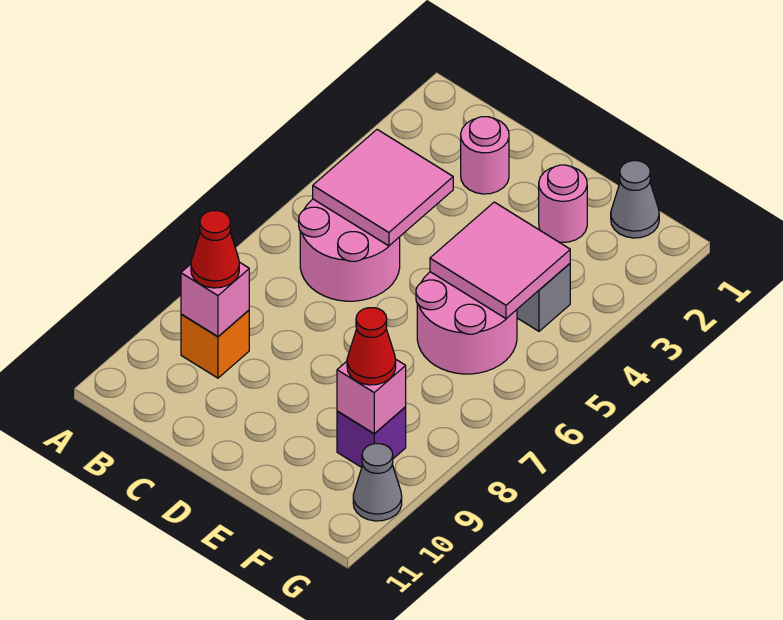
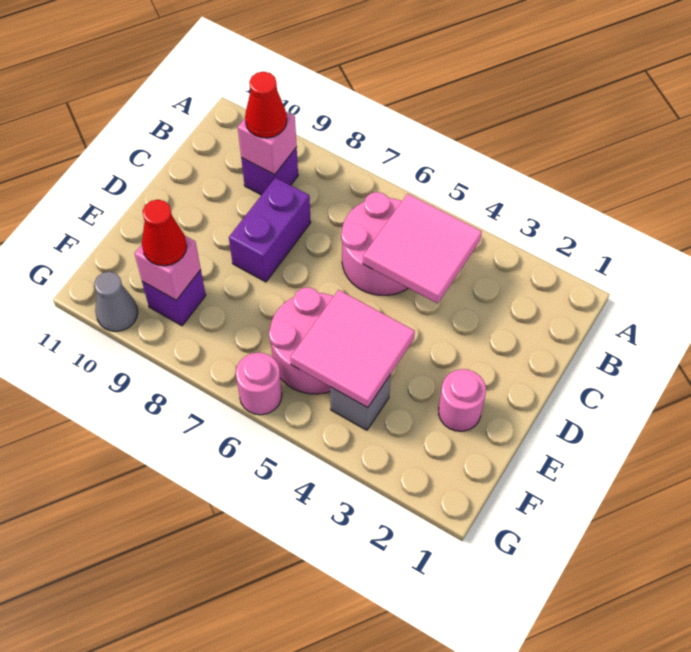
orange 1x1 brick [181,310,249,378] -> purple 1x1 brick [241,147,298,195]
pink 1x1 round brick [461,117,509,194] -> pink 1x1 round brick moved to [236,353,282,415]
none -> purple 1x2 brick [229,178,311,282]
grey 1x1 cone [611,161,659,238] -> none

